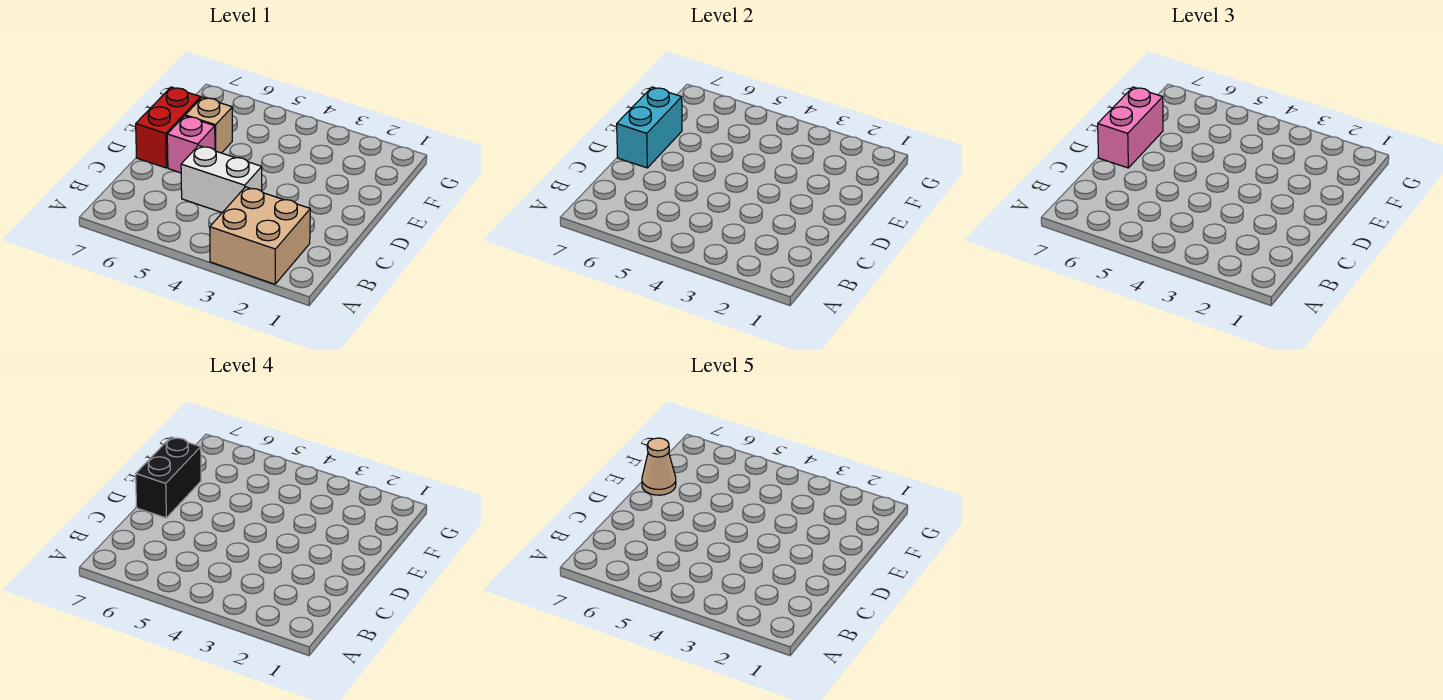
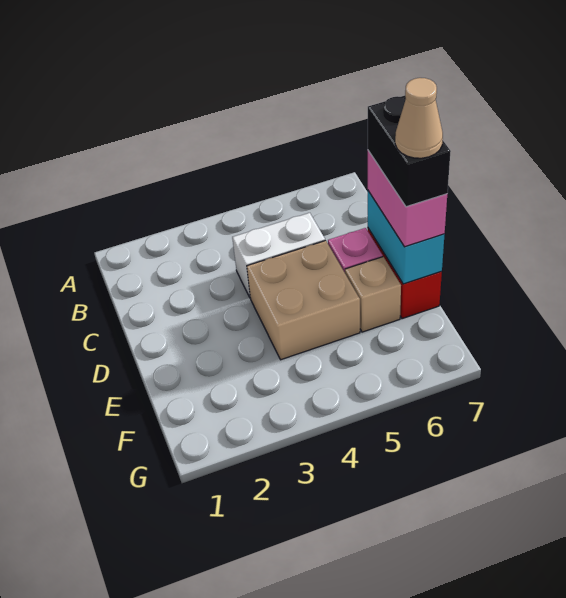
tan 2x2 brick [210,187,310,284] -> tan 2x2 brick moved to [247,241,360,360]

